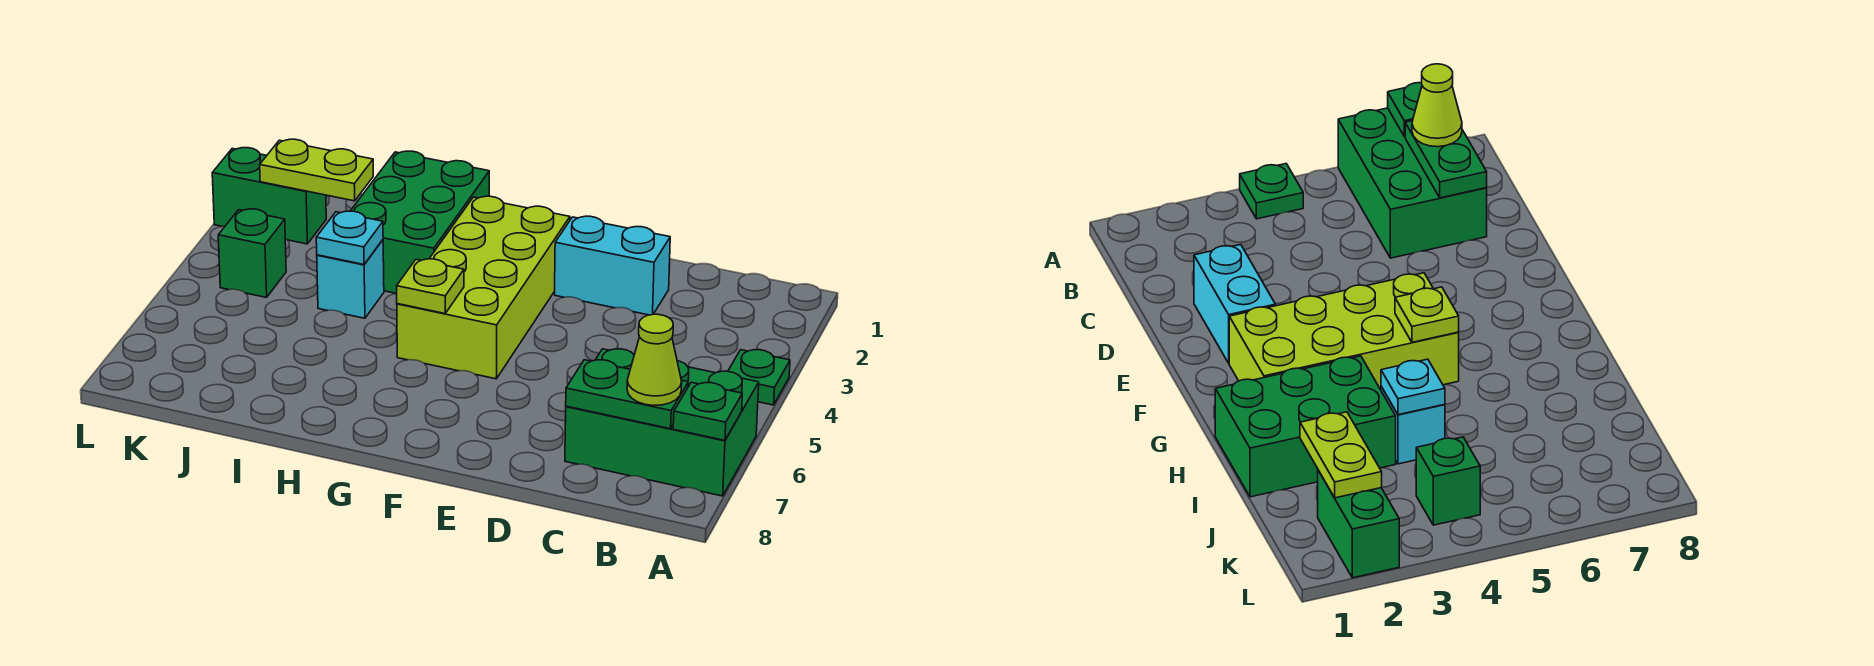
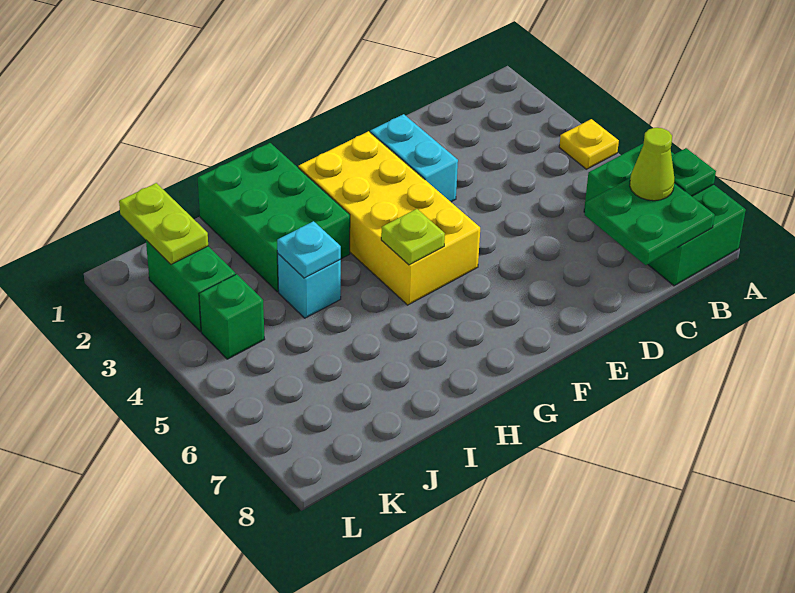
green 1x1 plate [728,350,790,405] -> yellow 1x1 plate [559,119,619,169]
green 2x3 brick [565,349,759,496] -> green 2x3 brick turned to [584,143,746,286]
green 1x2 plate [566,360,688,429] -> green 2x2 plate [585,178,715,265]
cyan 1x2 brick [555,216,670,315] -> cyan 1x2 brick turned to [370,114,458,202]
lime 2x4 brick [397,196,570,379] -> yellow 2x4 brick [298,131,480,305]
lime 1x2 plate [260,139,373,201] -> lime 1x2 plate turned to [119,183,208,264]
green 1x2 brick [212,148,326,244] -> green 1x2 brick turned to [146,240,236,332]

